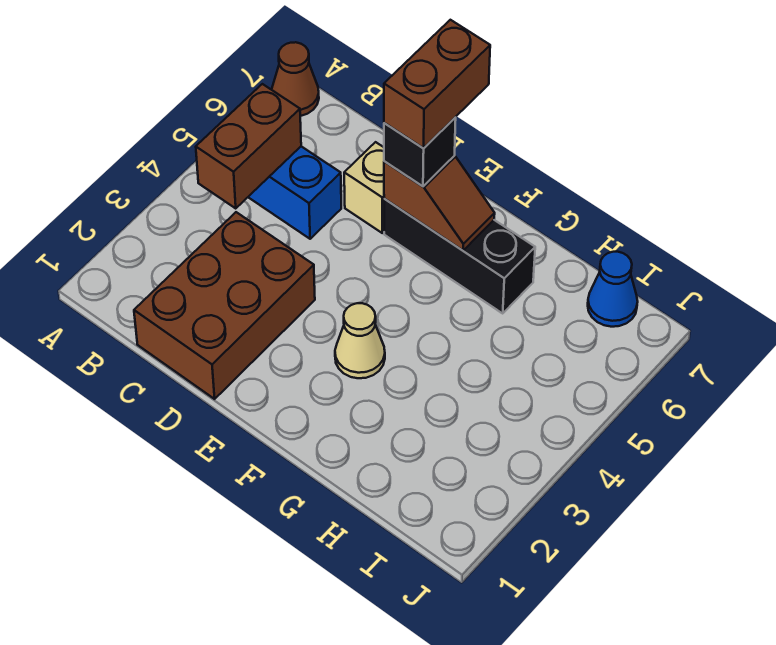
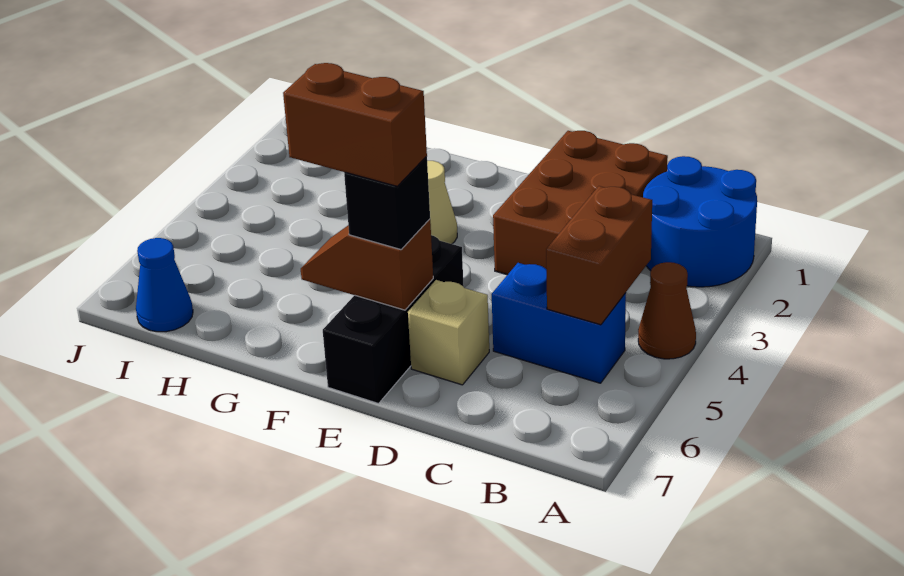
none -> blue 2x2 round brick [643,156,757,287]
brown 1x1 cone [272,42,319,116] -> brown 1x1 cone moved to [638,262,696,359]
black 1x3 brick [384,199,535,313] -> black 1x3 brick turned to [323,235,464,404]
brown 1x2 brick [384,20,490,148] -> brown 1x2 brick turned to [283,63,427,186]

